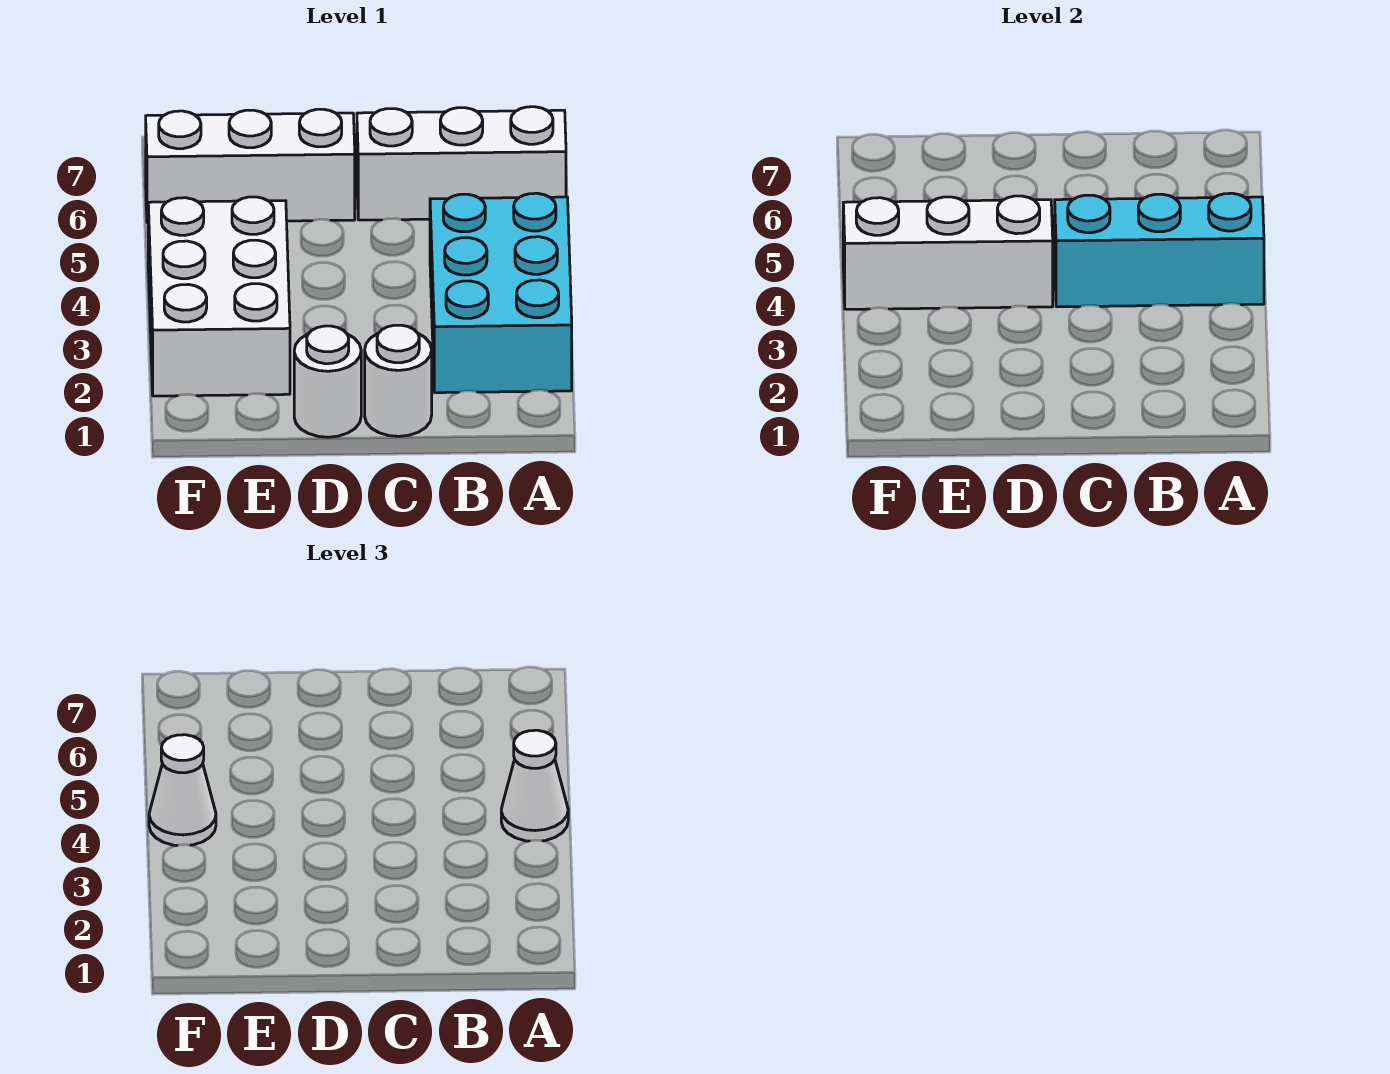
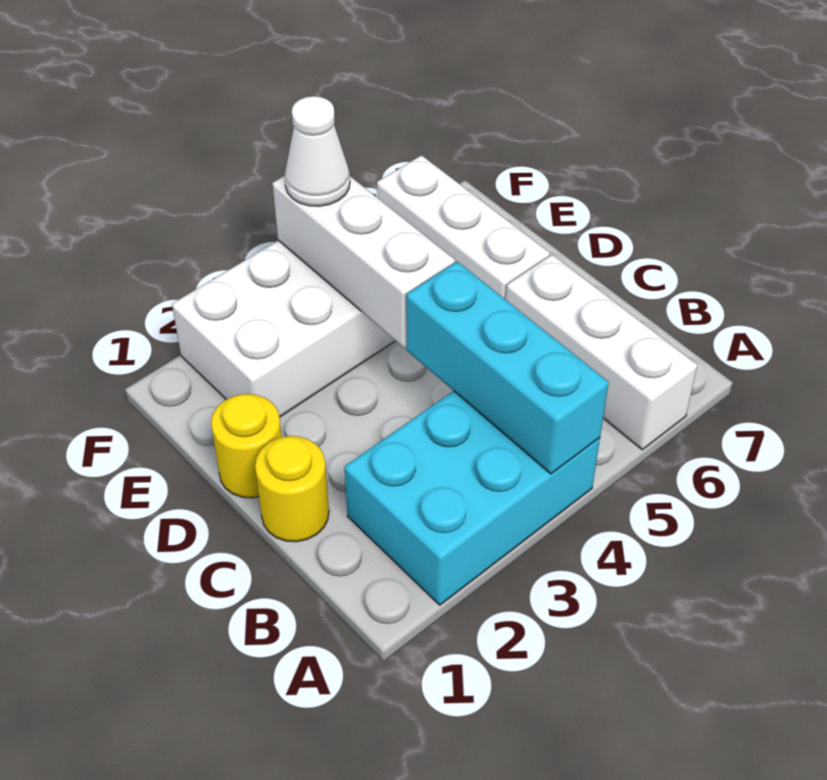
white 1x1 cone [501,730,568,841] -> none
white 1x1 round brick [365,325,432,436] -> yellow 1x1 round brick [255,436,329,542]
white 1x1 round brick [294,326,361,437] -> yellow 1x1 round brick [211,394,282,498]

